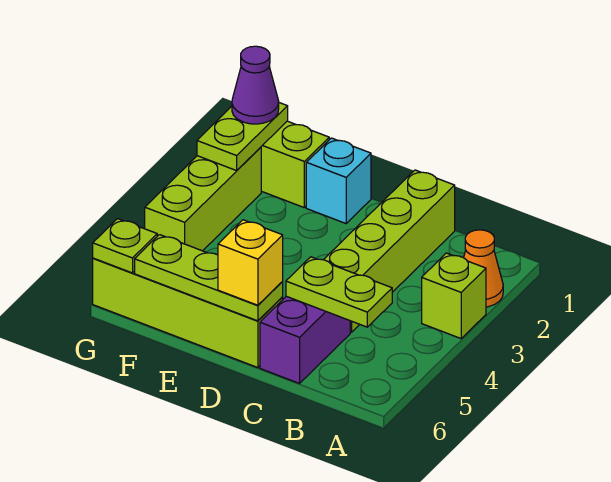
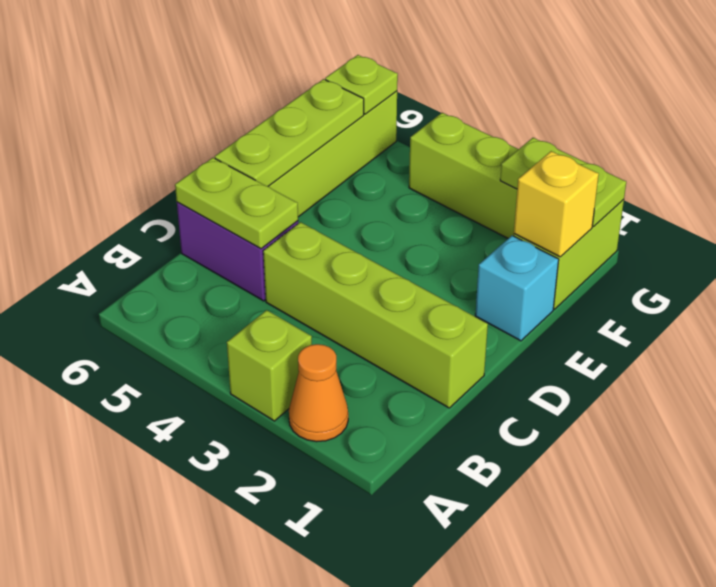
lime 1x2 plate [286,257,392,327] -> lime 1x2 plate turned to [175,158,298,249]
yellow 1x1 brick [218,220,283,305] -> yellow 1x1 brick moved to [514,151,599,257]
purple 1x1 cone [232,46,279,124] -> none

